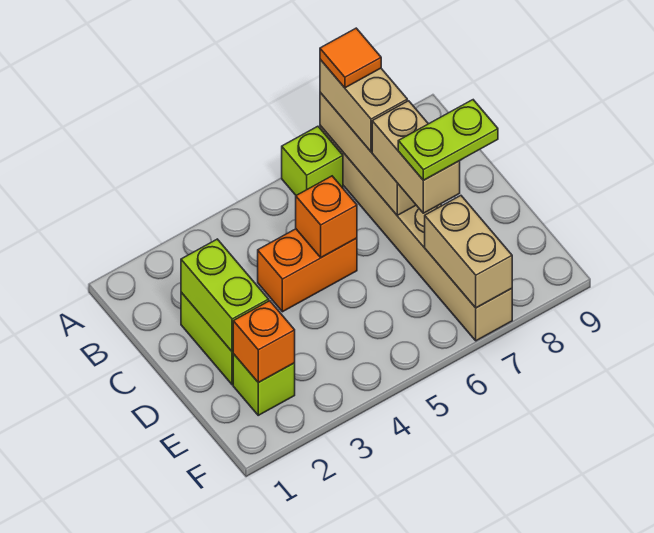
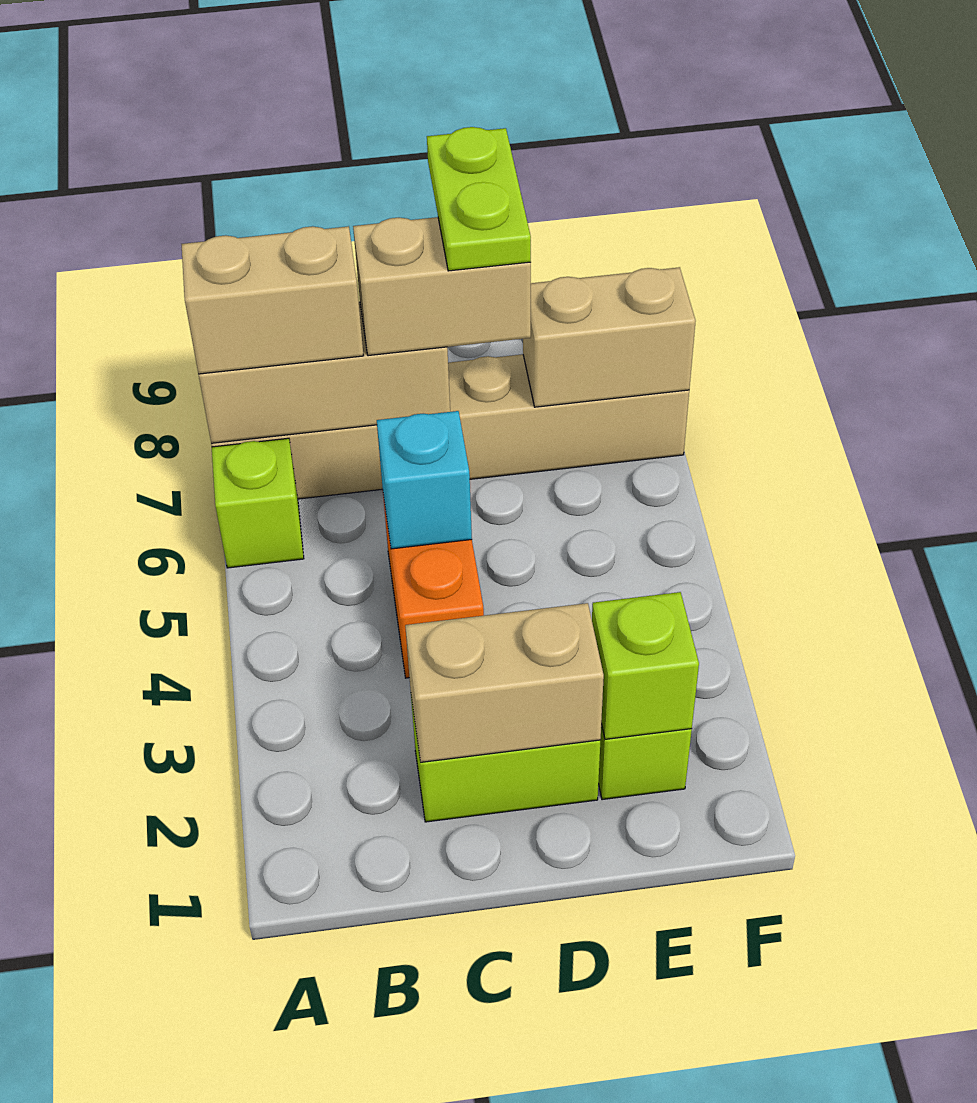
orange 1x1 tile [320,28,381,88] -> none
lime 1x2 brick [181,239,269,352] -> tan 1x2 brick [405,603,604,762]
orange 1x1 brick [296,176,357,258] -> cyan 1x1 brick [377,411,472,549]
orange 1x1 brick [233,301,295,383] -> lime 1x1 brick [592,592,699,739]

